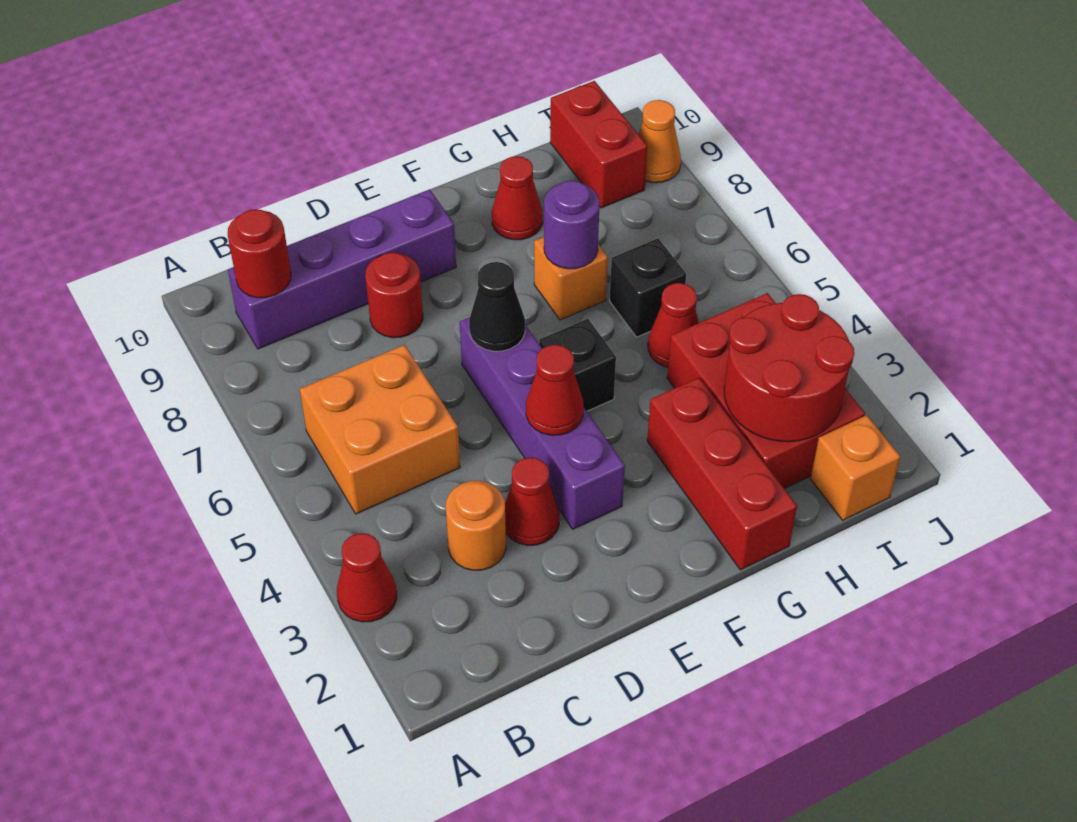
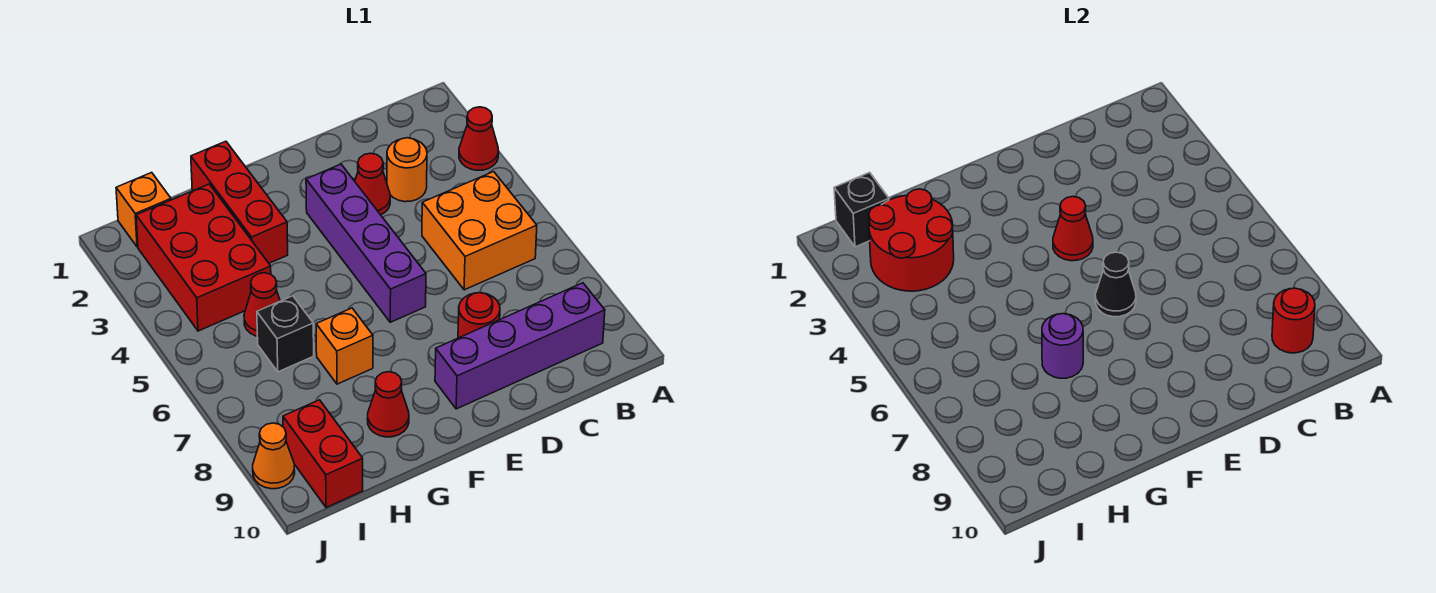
black 1x1 brick [539,319,616,411] -> black 1x1 brick moved to [834,172,889,247]

